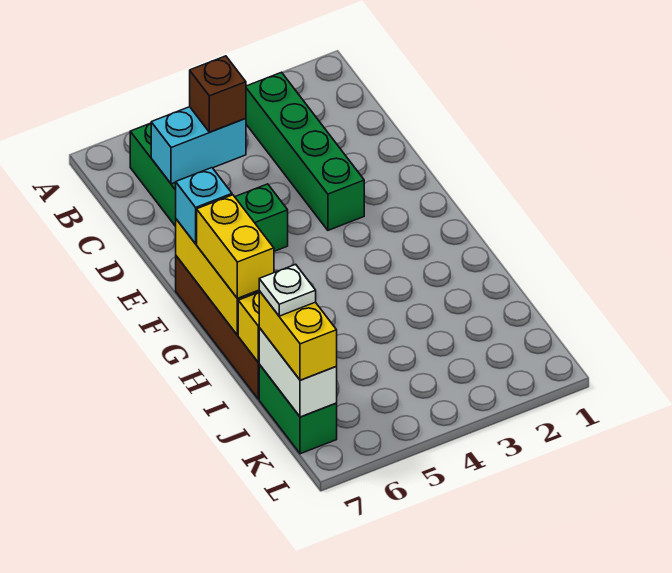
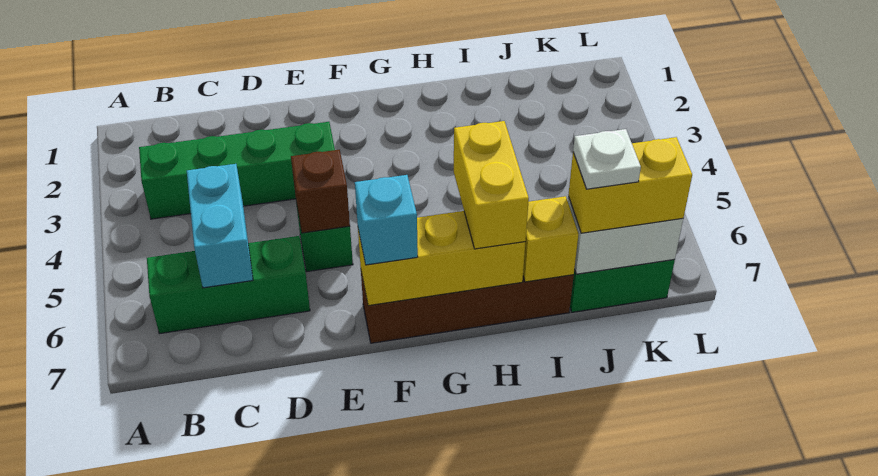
brown 1x1 brick [190,56,246,132] -> brown 1x1 brick moved to [291,150,350,233]
yellow 1x2 brick [197,195,274,298] -> yellow 1x2 brick turned to [454,121,529,249]

